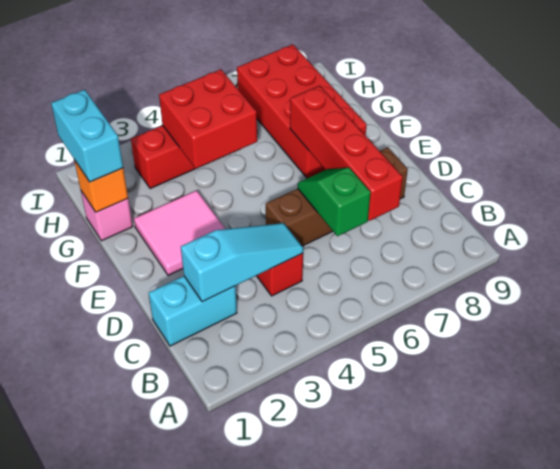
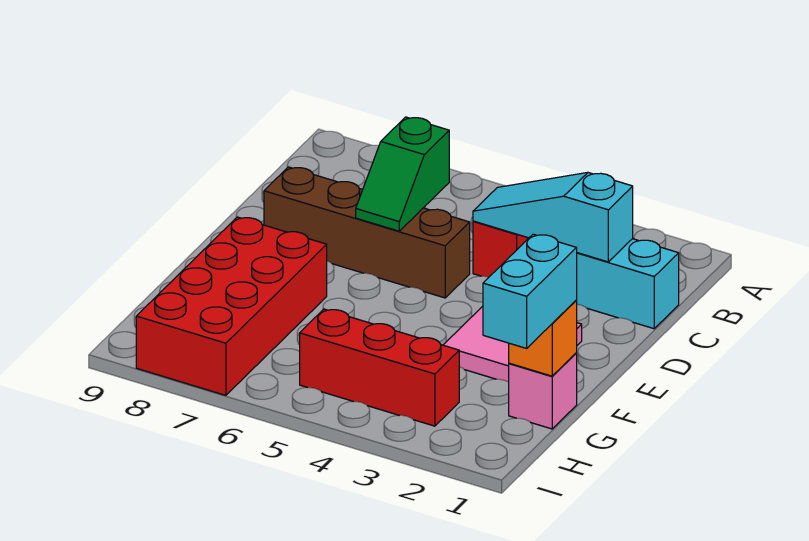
red 1x4 brick [290,86,403,221] -> none
red 2x2 brick [159,69,257,168] -> none

